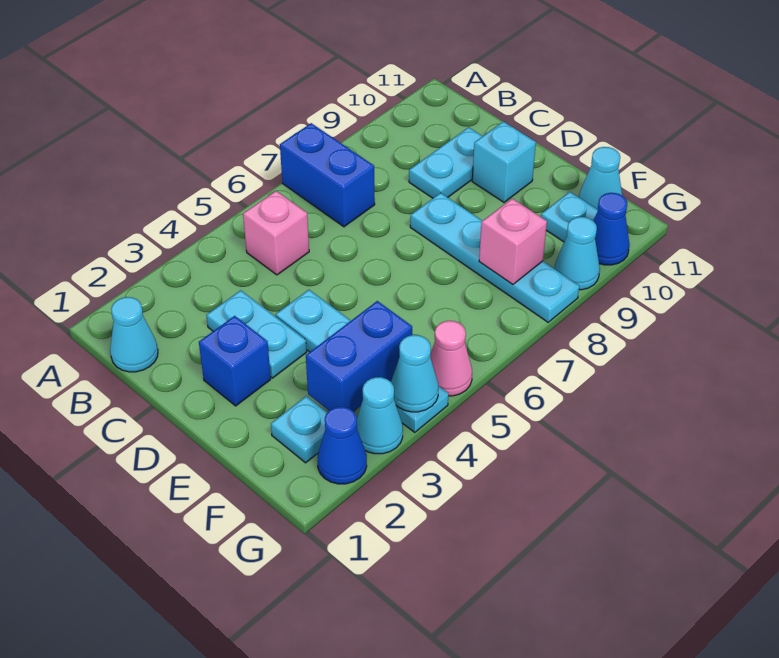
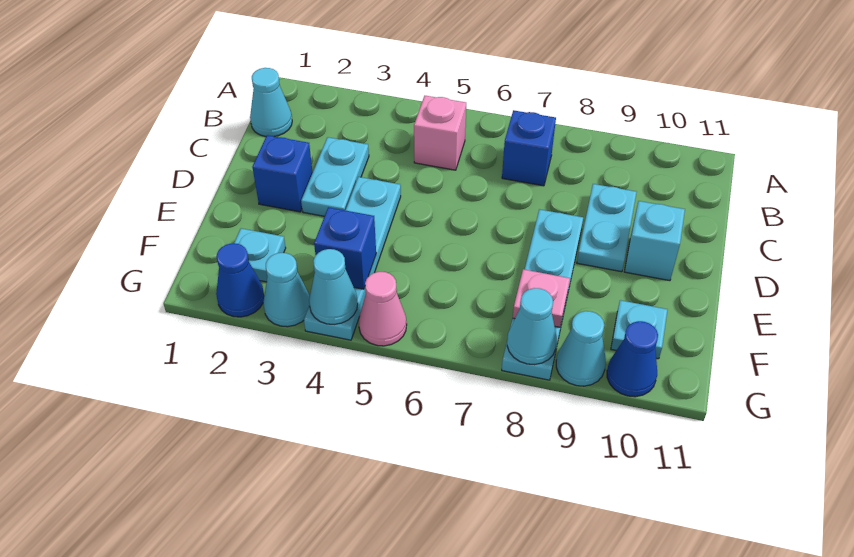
blue 1x2 brick [280,123,375,227] -> blue 1x1 brick [502,110,556,186]
cyan 1x2 plate [409,127,482,198] -> cyan 1x2 plate turned to [577,184,637,272]
blue 1x2 brick [306,301,412,412] -> blue 1x1 brick [314,207,376,289]
pink 1x1 brick [479,199,547,284] -> pink 1x1 plate [513,269,570,327]
cyan 1x1 cone [579,147,622,209] -> cyan 1x1 cone moved to [507,288,557,365]

